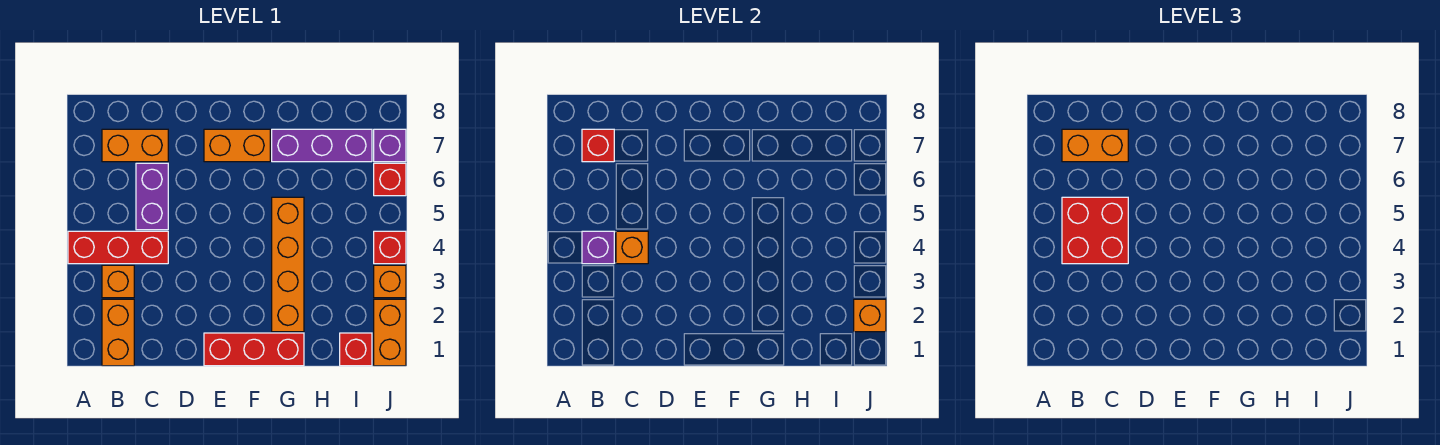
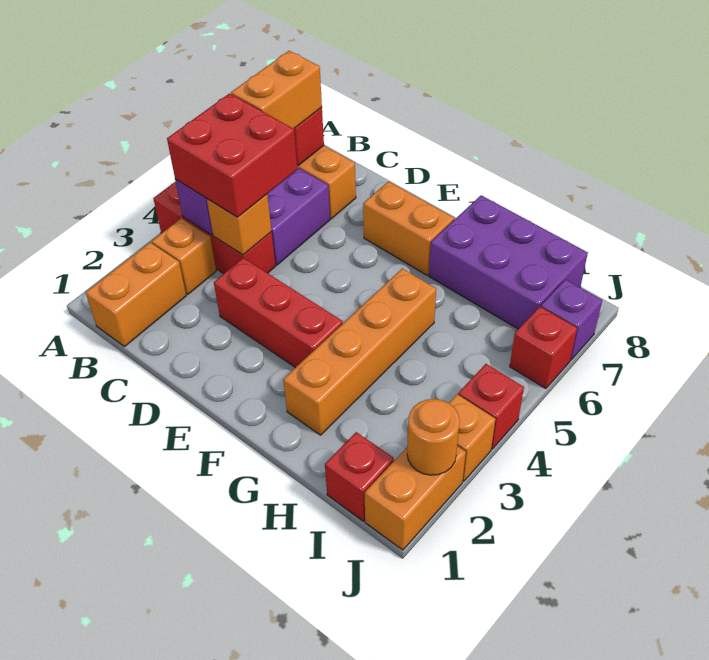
orange 1x2 brick [1062,129,1128,162] -> orange 1x2 brick turned to [231,51,322,129]
red 1x3 brick [204,333,304,366] -> red 1x3 brick moved to [214,258,343,368]
purple 1x3 brick [272,129,372,162] -> purple 2x3 brick [429,195,588,329]
orange 1x1 brick [854,299,886,332] -> orange 1x1 round brick [407,399,460,475]

